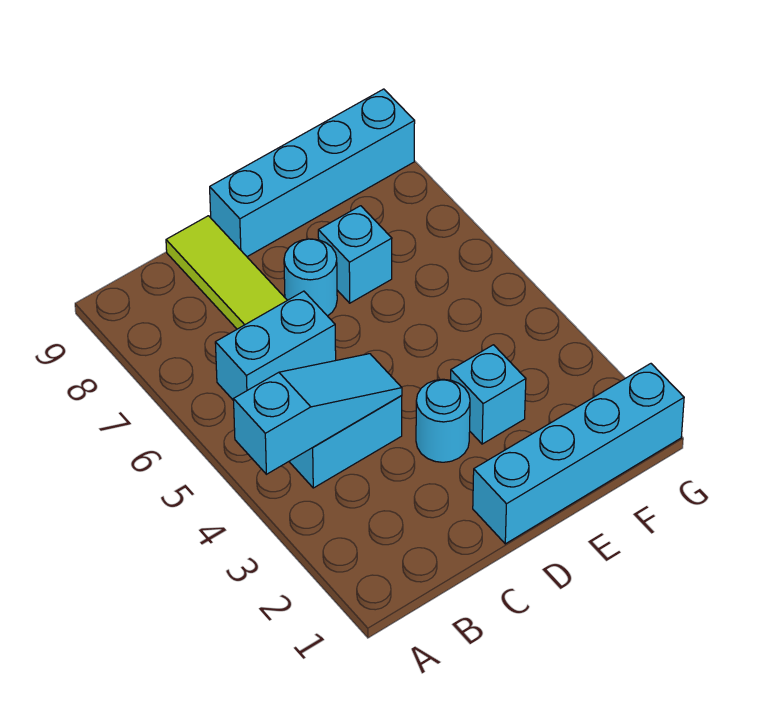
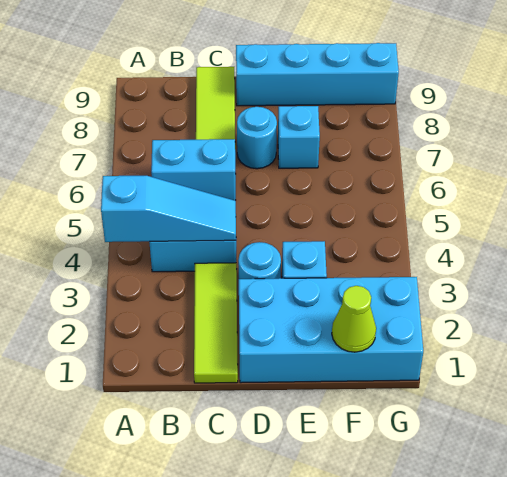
none -> lime 1x3 tile [194,263,238,383]
cyan 1x4 brick [473,364,684,544] -> cyan 2x4 brick [239,277,423,383]
none -> lime 1x1 cone [332,286,376,352]

